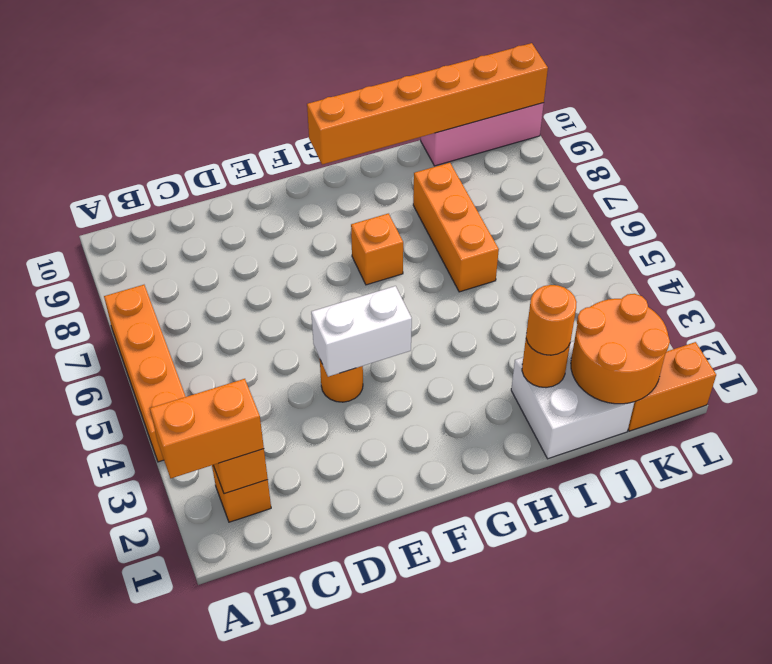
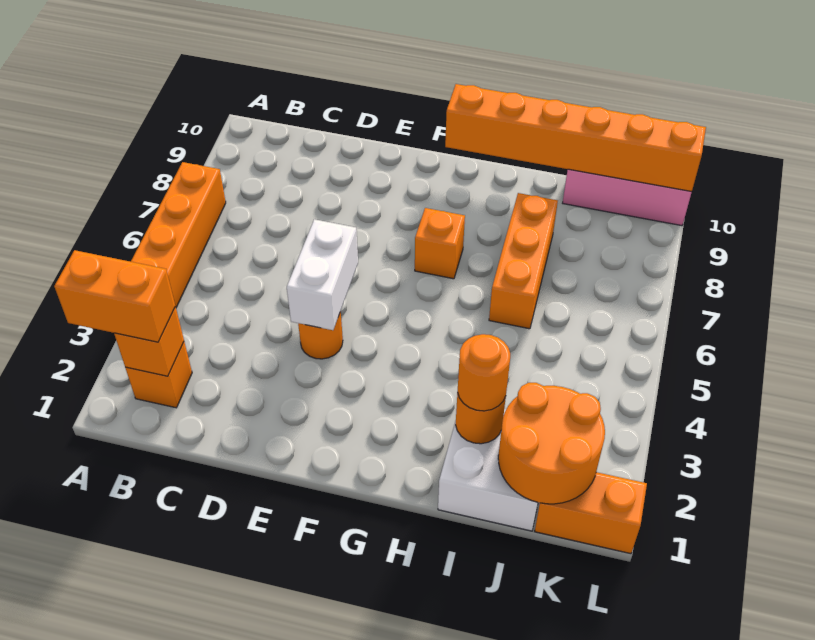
white 1x2 brick [311,286,412,377] -> white 1x2 brick turned to [287,219,358,330]

